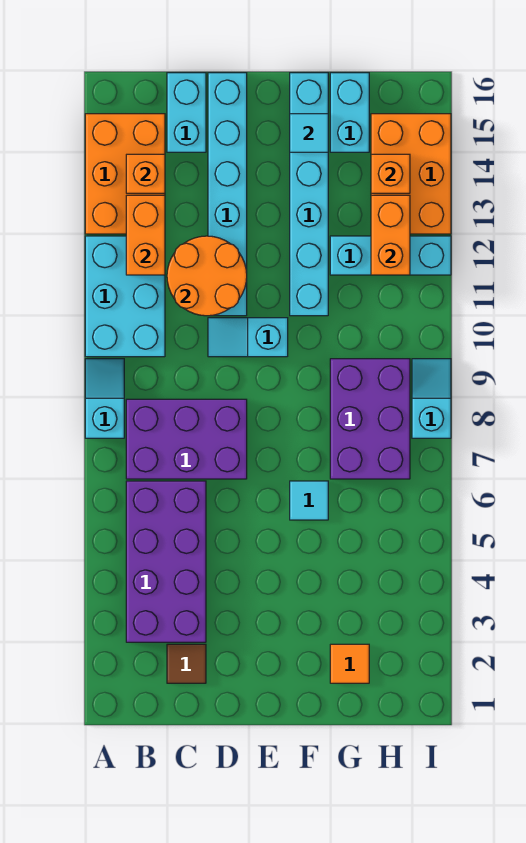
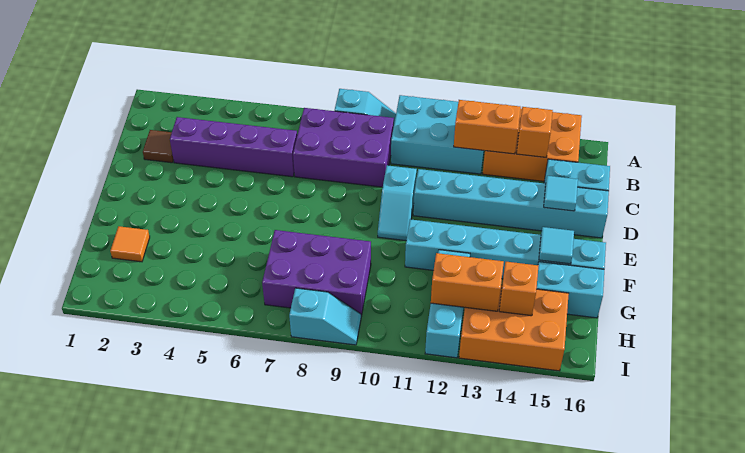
purple 2x4 brick [126,481,206,642] -> purple 1x4 brick [170,117,297,177]
purple 2x3 brick [126,399,247,479] -> purple 2x3 brick turned to [293,108,394,187]
orange 2x2 round brick [167,236,247,316] -> none
cyan 1x2 slope [208,318,288,357] -> cyan 1x2 slope turned to [378,165,417,241]
cyan 1x1 tile [290,481,328,520] -> cyan 1x1 tile moved to [544,176,578,211]

